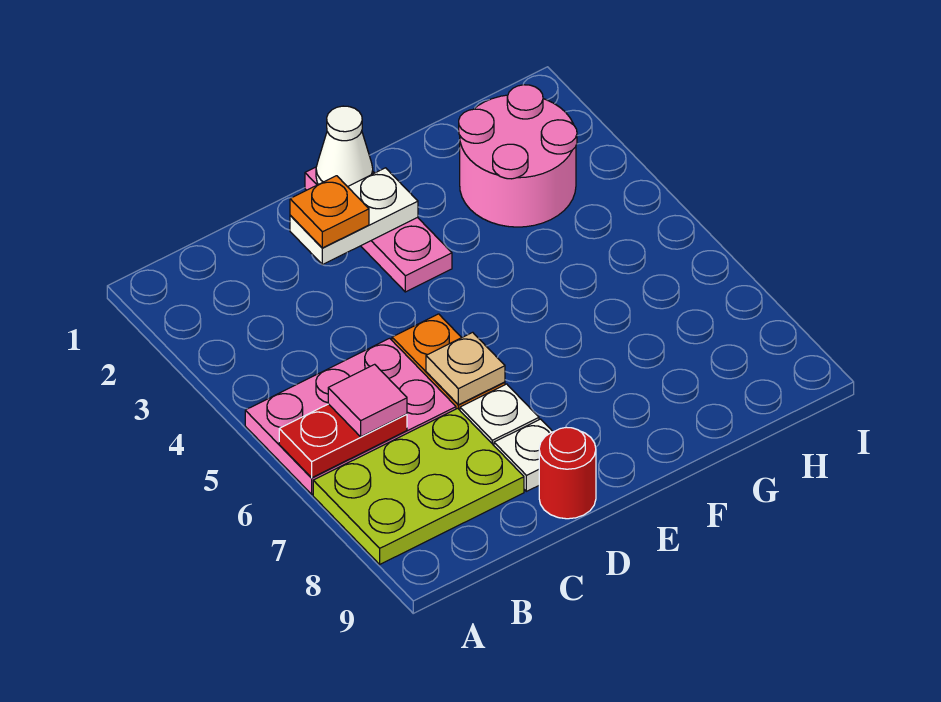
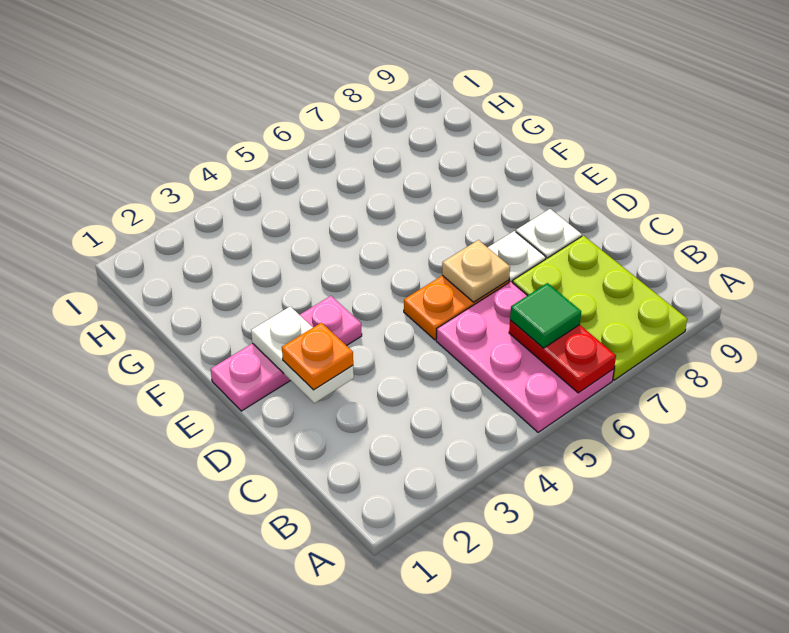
pink 1x1 tile [328,364,407,437] -> green 1x1 tile [510,283,581,348]
red 1x1 round brick [539,427,596,519] -> none
white 1x1 cone [316,106,373,187] -> none
pink 2x2 round brick [459,85,577,227] -> none

